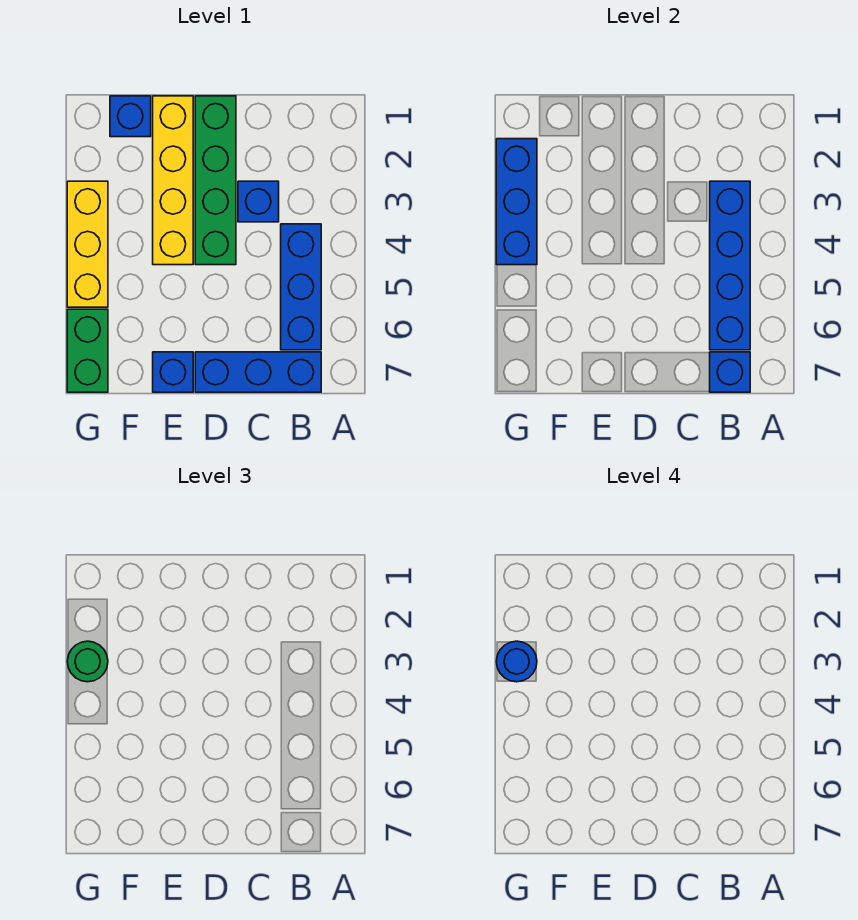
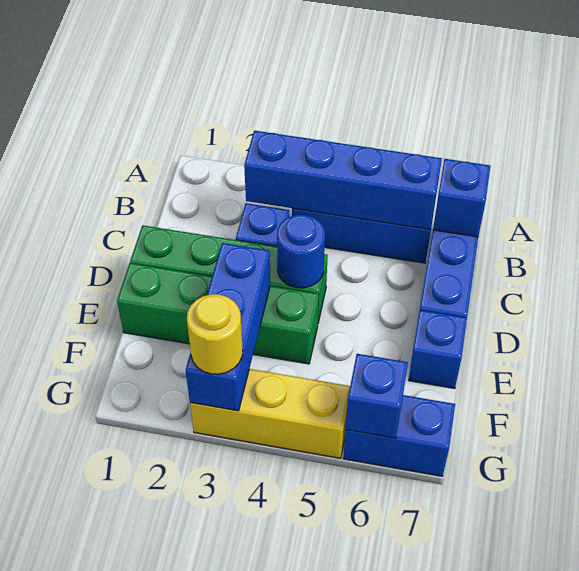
yellow 1x4 brick [153,96,193,265] -> green 1x4 brick [117,263,319,364]
blue 1x1 brick [110,96,151,137] -> blue 1x1 brick moved to [346,354,408,438]
blue 1x3 brick [496,139,537,265] -> blue 1x3 brick turned to [186,243,270,411]
green 1x1 round brick [67,641,108,682] -> yellow 1x1 round brick [187,294,243,374]
blue 1x1 round brick [496,641,537,682] -> blue 1x1 round brick moved to [277,215,325,288]
green 1x2 brick [67,309,108,392] -> blue 1x2 brick [343,395,455,476]

